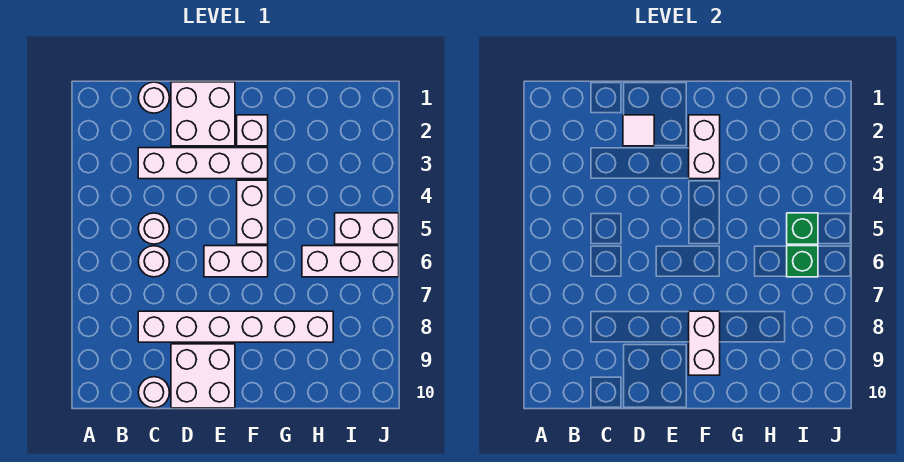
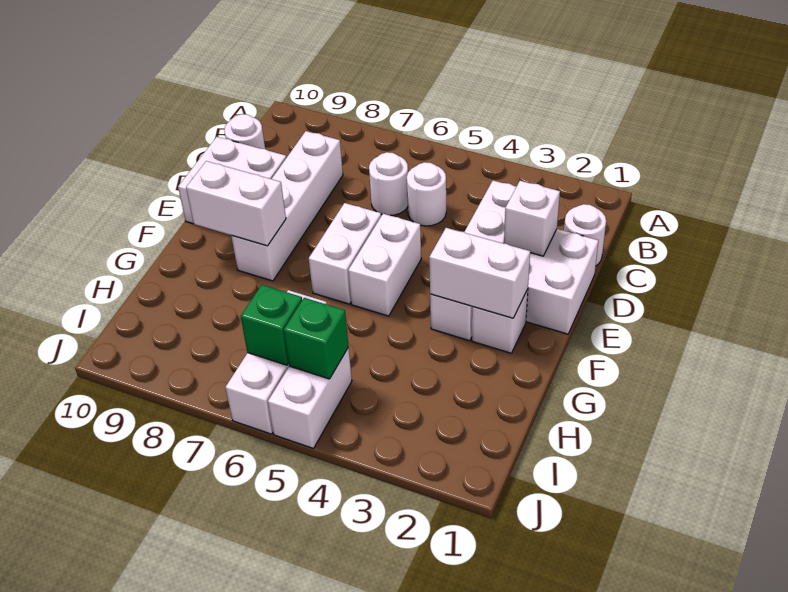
white 1x6 brick [138,311,333,342] -> white 1x4 brick [231,131,343,281]
white 1x1 tile [623,115,654,146] -> white 1x1 brick [504,181,560,256]
white 1x2 brick [237,180,268,244] -> white 1x2 brick turned to [348,214,421,316]

